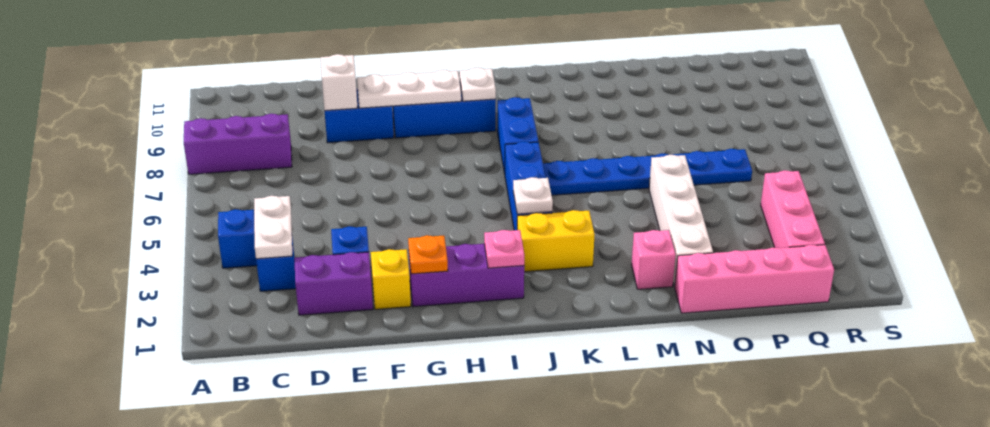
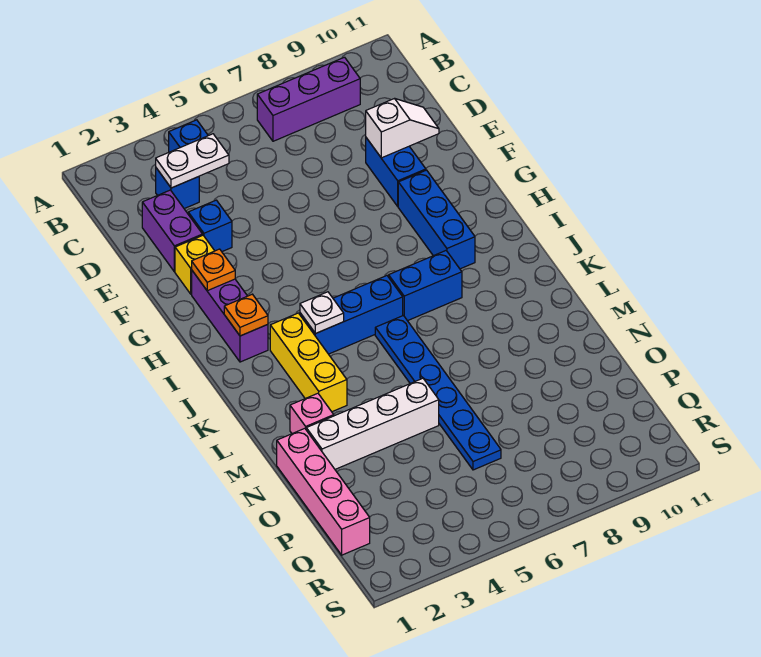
purple 1x3 brick [184,114,292,174] -> purple 1x3 brick turned to [257,57,360,141]
white 1x3 plate [357,70,461,108] -> none
pink 1x1 plate [484,230,524,268] -> orange 1x1 plate [224,294,268,336]
white 1x1 plate [460,68,496,101] -> none
yellow 1x2 brick [517,210,595,272] -> yellow 1x3 brick [270,313,347,412]
pink 1x3 brick [761,170,825,248] -> none

